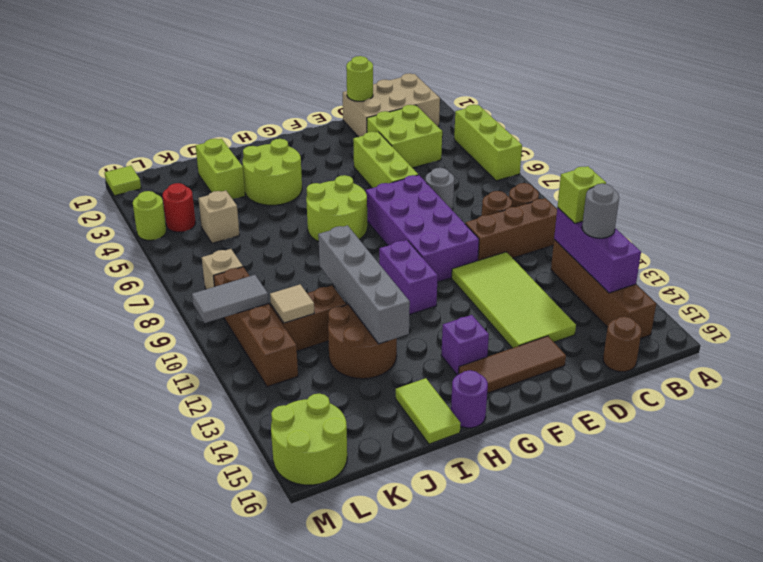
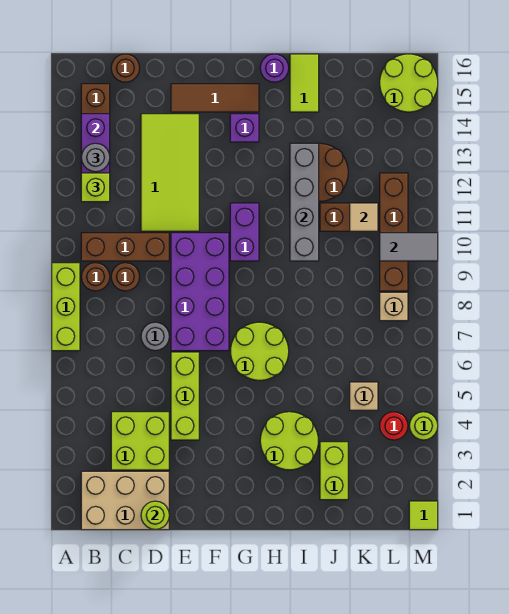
lime 1x3 brick [454,105,522,181] -> lime 1x3 brick moved to [52,263,80,351]

